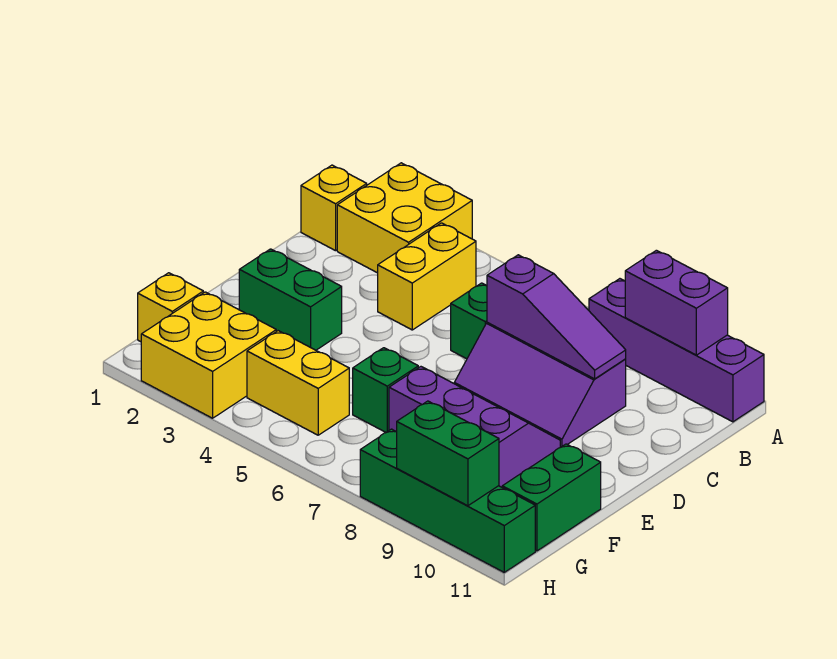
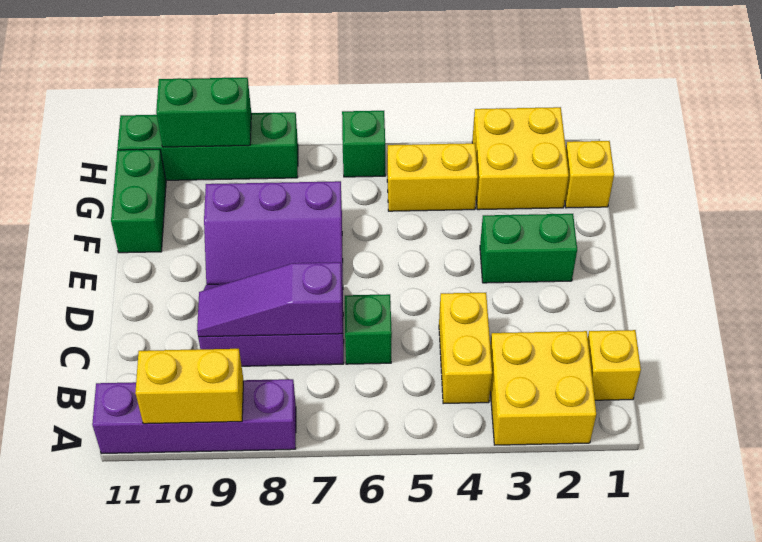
purple 1x2 brick [625,250,728,355] -> yellow 1x2 brick [135,349,243,424]
green 1x1 brick [353,348,418,432] -> green 1x1 brick moved to [342,111,385,177]

